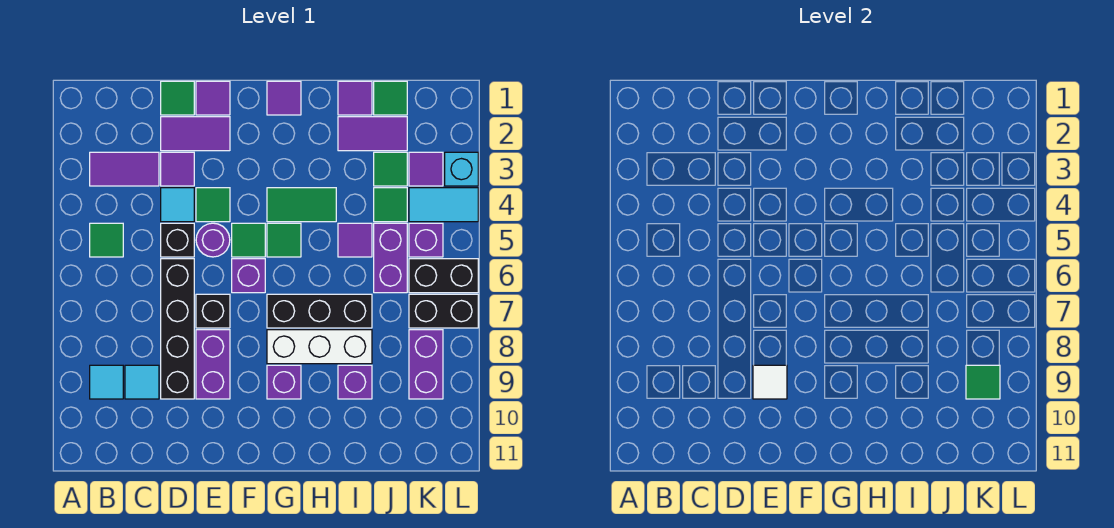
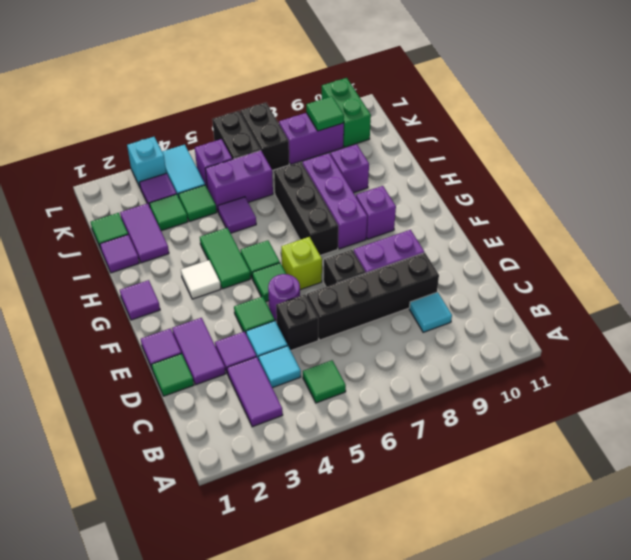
cyan 1x1 tile [90,365,123,399] -> cyan 1x1 tile moved to [259,346,301,388]
white 1x1 tile [753,365,787,399] -> white 1x1 tile moved to [181,260,221,299]
purple 1x1 brick [232,259,265,293] -> lime 1x1 brick [281,237,322,290]
white 1x3 brick [267,330,372,364] -> purple 1x3 brick [302,153,367,249]
none -> green 1x2 brick [322,78,371,147]

